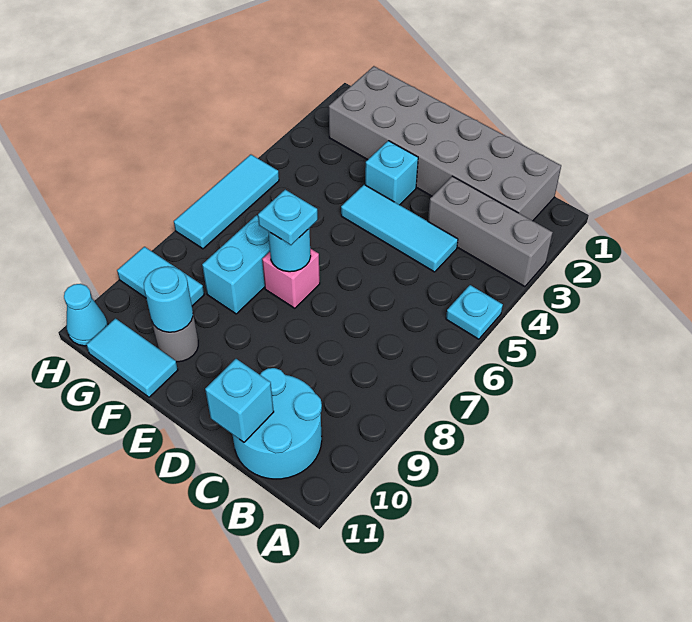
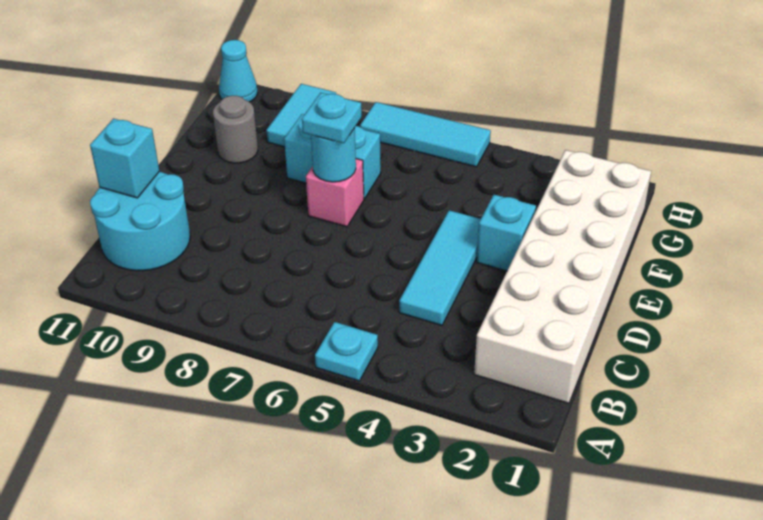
grey 1x3 brick [428,176,553,287] -> none
grey 2x6 brick [329,66,561,221] -> white 2x6 brick [474,150,651,403]
cyan 1x1 round brick [144,266,193,332] -> none
cyan 1x2 tile [86,318,178,397] -> none

